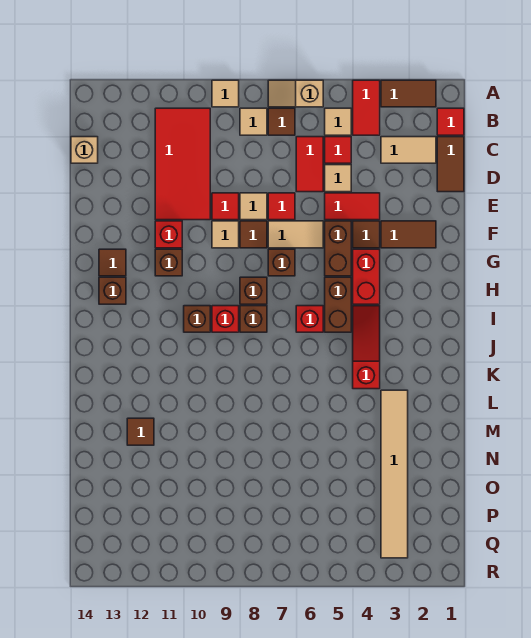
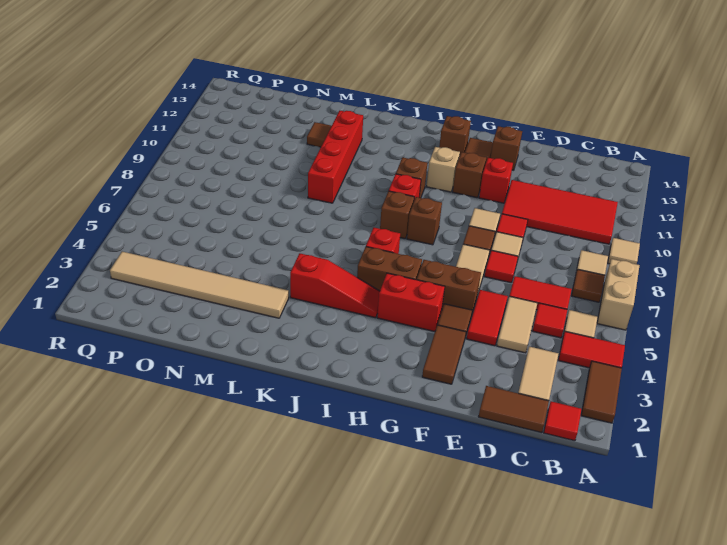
tan 1x2 slope [268,80,323,107] -> tan 1x2 brick [597,259,640,330]
tan 1x1 brick [71,137,98,163] -> tan 1x1 brick moved to [427,147,460,192]
tan 1x1 tile [325,165,351,192] -> tan 1x2 tile [497,296,537,353]
brown 1x1 brick [268,249,295,276] -> brown 1x1 brick moved to [491,126,522,170]
none -> red 1x4 brick [308,110,363,203]

